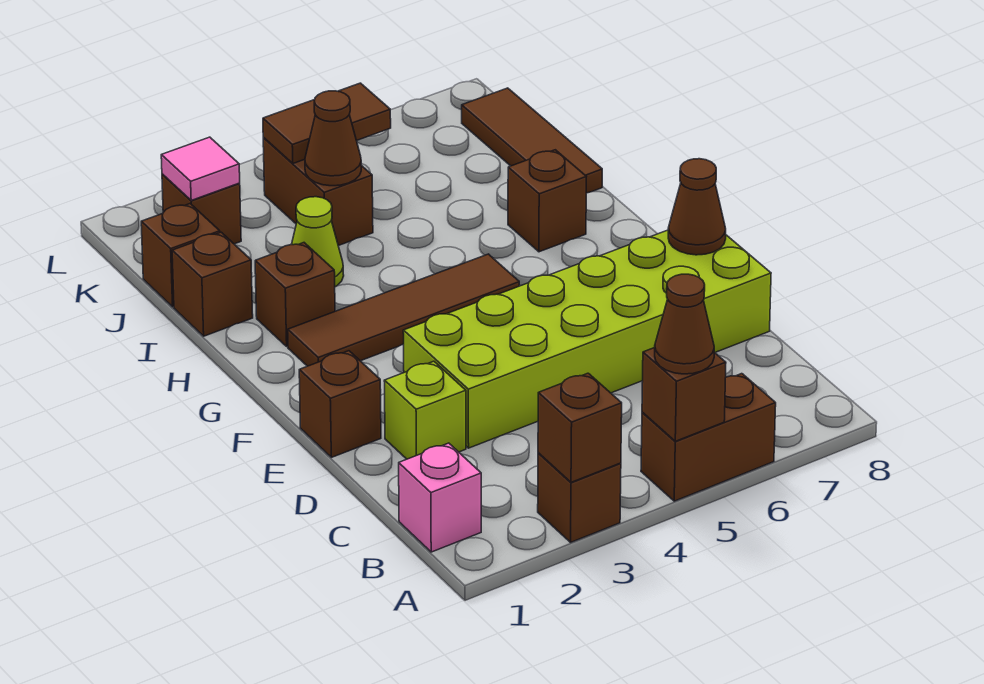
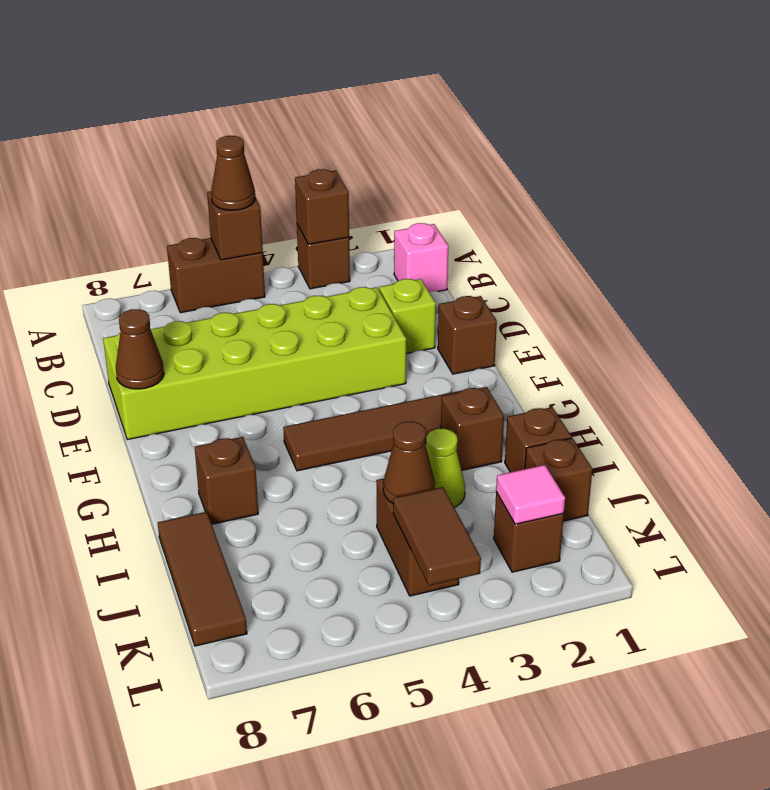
brown 1x2 tile [263,83,391,163] -> brown 1x2 tile turned to [393,487,481,586]

